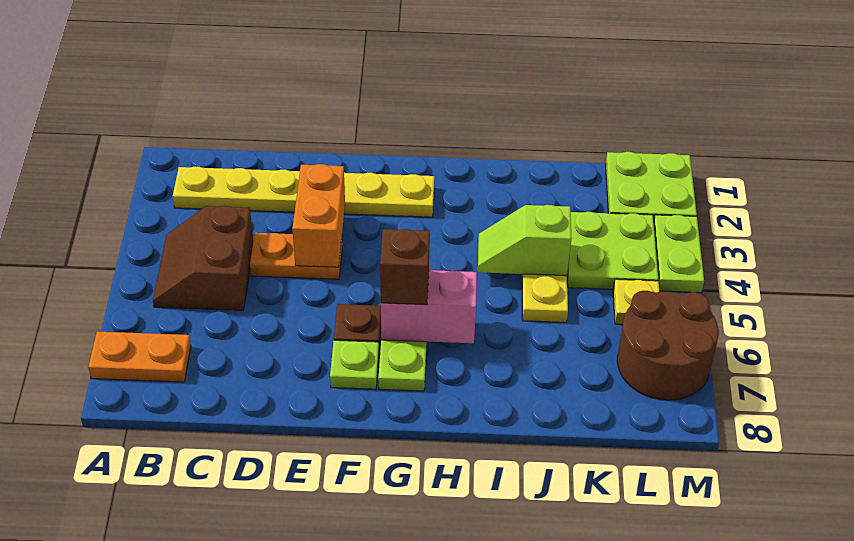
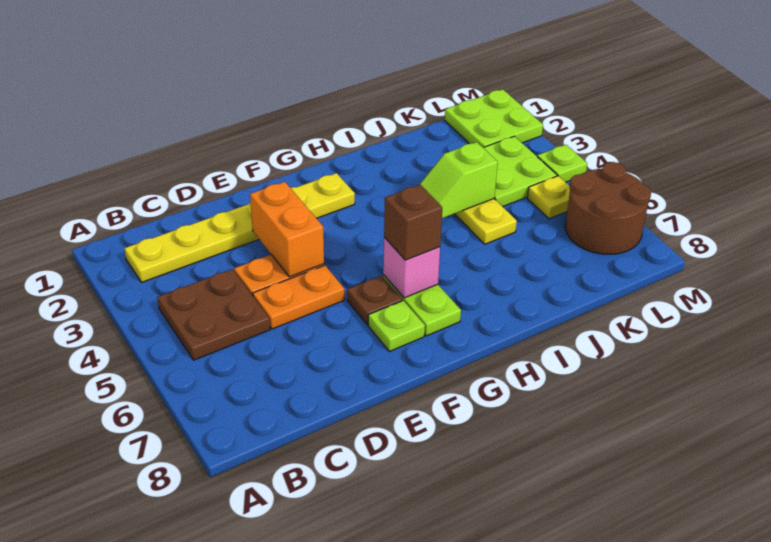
orange 1x2 plate [88,331,191,382] -> orange 1x2 plate moved to [253,265,345,329]
brown 2x2 slope [153,206,253,310] -> brown 2x2 plate [157,269,270,360]
pink 1x2 brick [381,270,477,343] -> pink 1x1 brick [383,237,440,298]
lime 1x2 plate [654,215,704,293] -> lime 1x1 plate [537,145,587,182]

